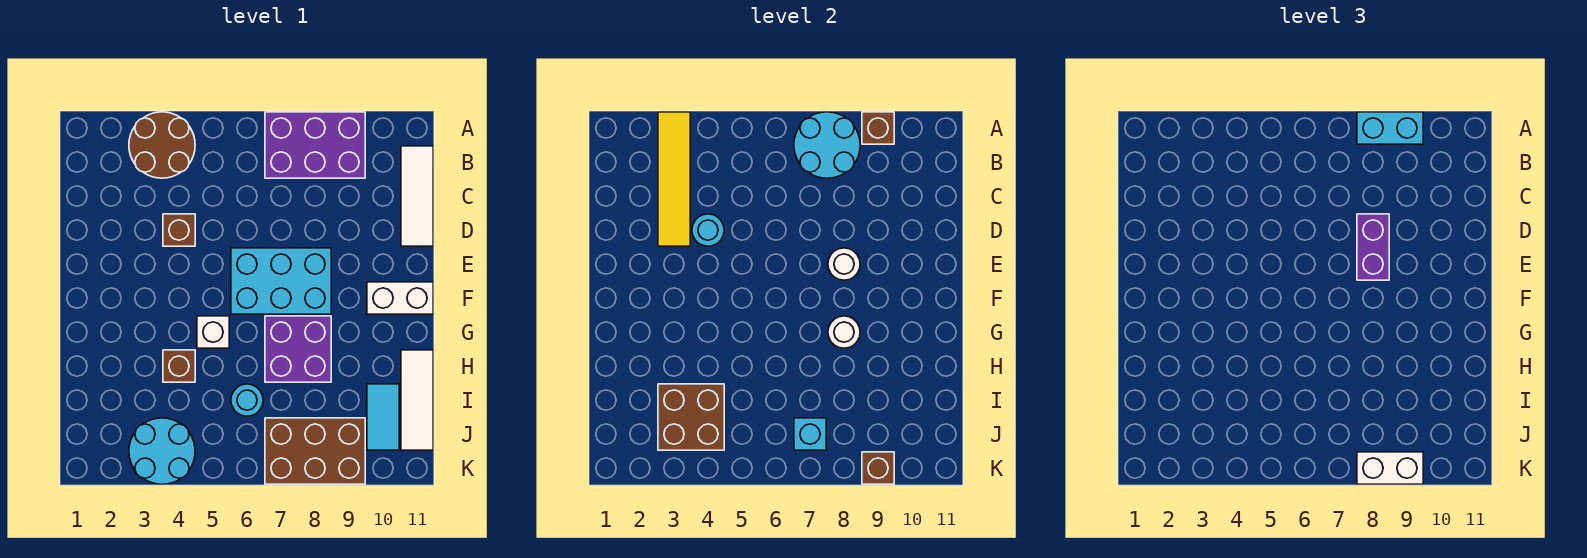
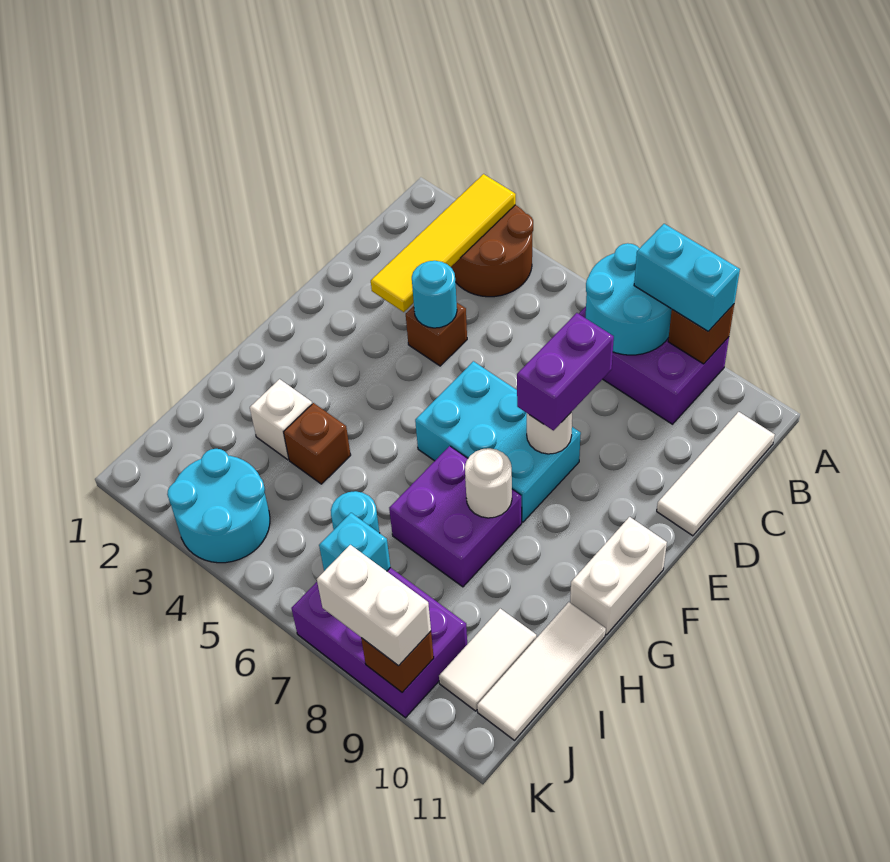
white 1x2 brick [367,282,433,314] -> white 1x2 brick turned to [570,517,667,635]
white 1x1 brick [197,316,229,348] -> white 1x1 brick moved to [250,379,312,460]
brown 2x2 brick [658,384,724,450] -> none
cyan 1x2 tile [367,384,399,450] -> white 1x2 tile [439,609,537,711]
brown 2x3 brick [265,418,365,484] -> purple 2x3 brick [291,568,467,718]

